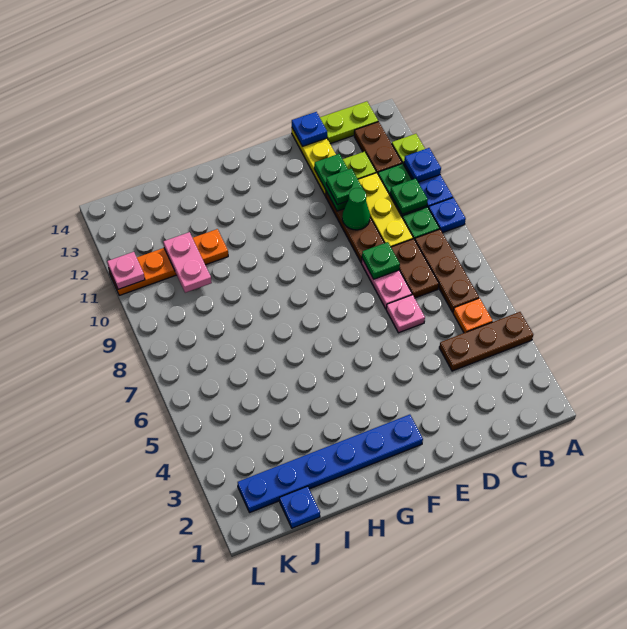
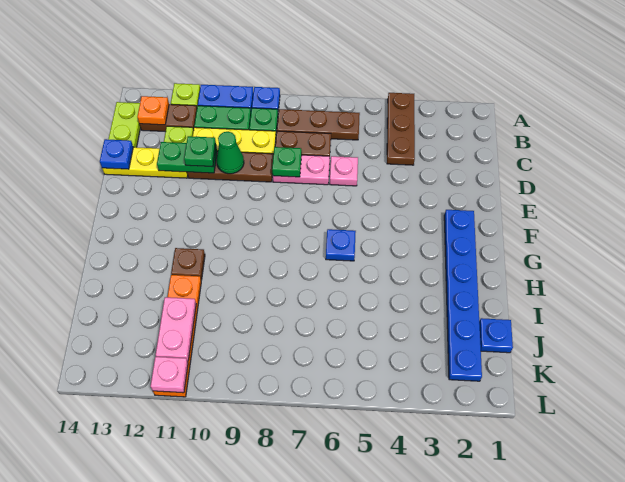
blue 1x1 plate [404,148,441,182] -> blue 1x1 plate moved to [326,229,356,261]
orange 1x1 plate [453,298,493,333] -> orange 1x1 plate moved to [137,96,169,125]
green 1x1 plate [390,178,428,214] -> none
none -> brown 1x1 plate [171,248,205,280]
pink 1x2 plate [163,232,212,293] -> pink 1x2 plate turned to [156,297,196,361]

